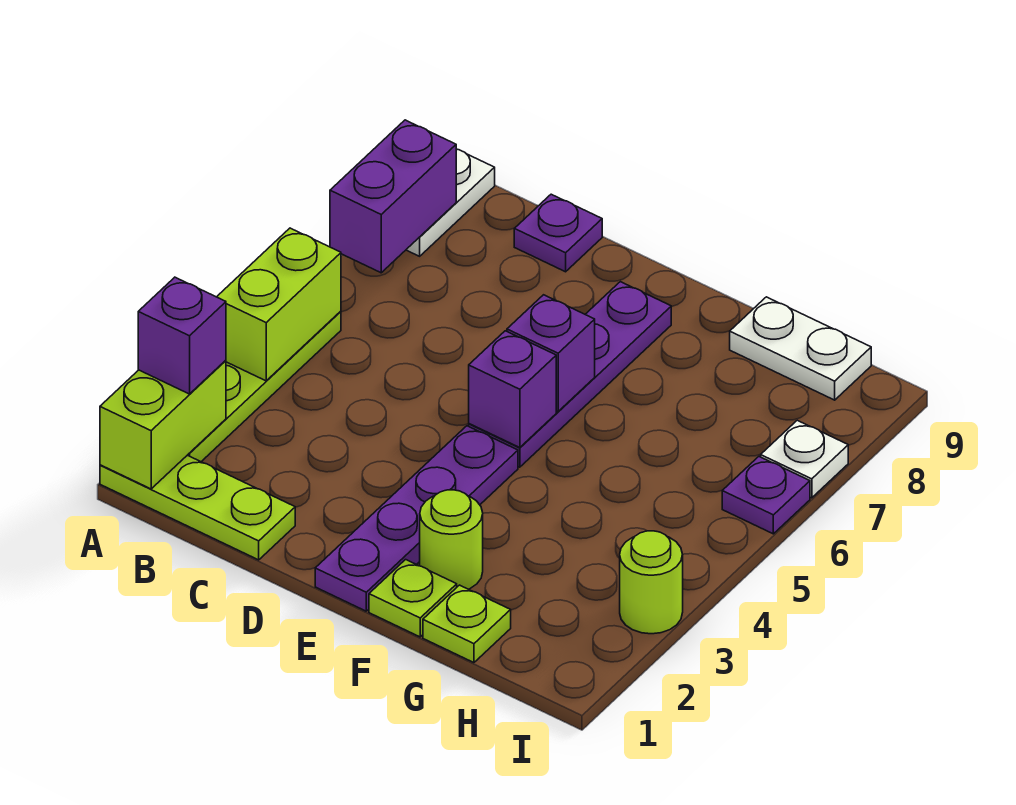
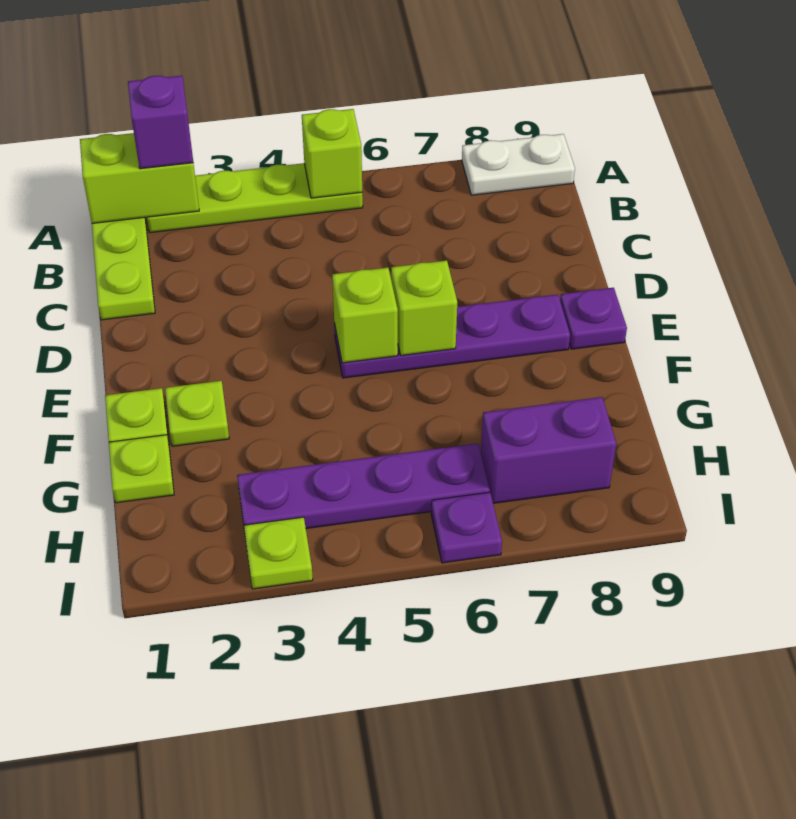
lime 1x2 brick [217,228,341,381] -> lime 1x1 brick [302,109,362,198]
purple 1x2 brick [330,120,456,273] -> purple 1x2 brick moved to [481,397,616,503]
purple 1x1 plate [514,194,602,272] -> purple 1x1 plate moved to [560,288,627,349]
purple 1x4 plate [315,426,518,611] -> purple 1x4 plate moved to [237,443,490,528]
purple 1x1 brick [469,331,556,448] -> lime 1x1 brick [332,268,398,363]
purple 1x1 brick [507,295,595,411] -> lime 1x1 brick [391,260,457,356]
lime 1x1 round brick [420,490,483,589] -> lime 1x1 plate [165,381,229,446]
white 1x2 plate [730,297,871,400] -> none
lime 1x1 round brick [620,531,683,634] -> lime 1x1 plate [244,517,313,589]
white 1x1 plate [761,420,848,498] -> none

